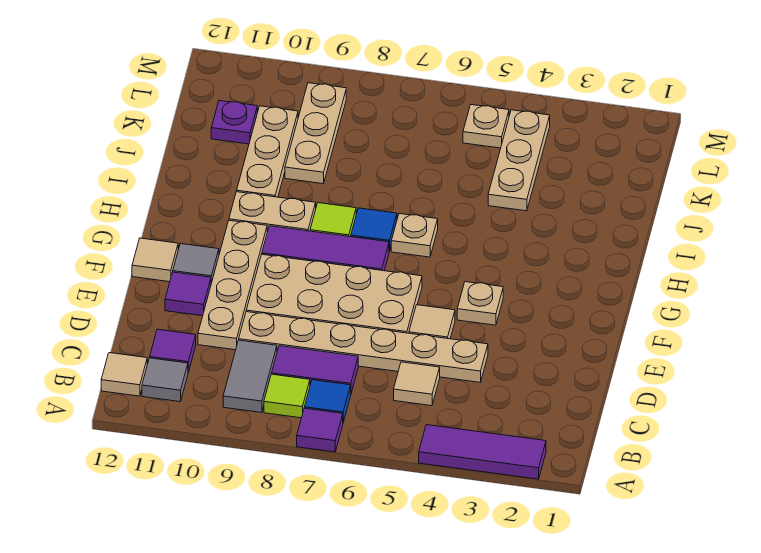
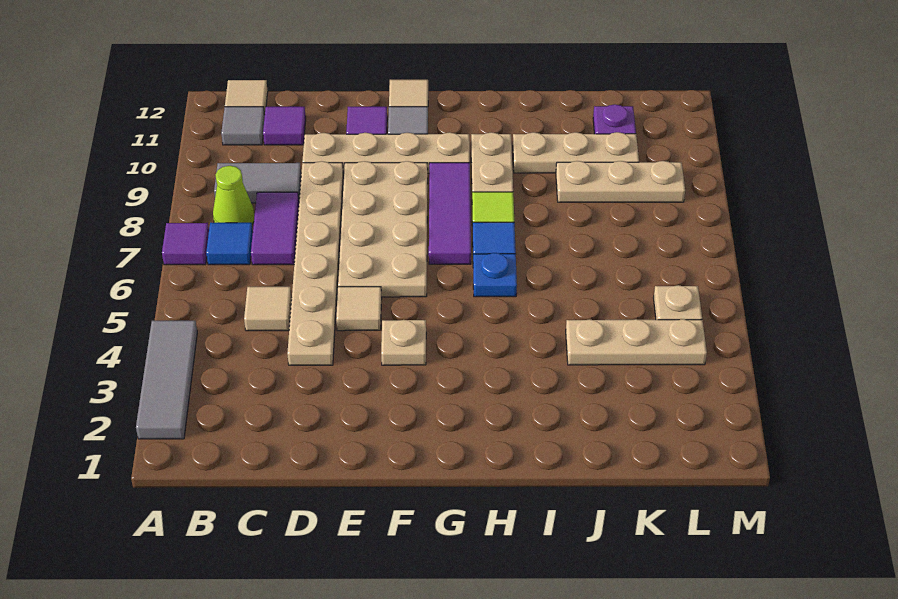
purple 1x3 tile [419,425,546,479] -> grey 1x3 tile [136,321,197,439]
lime 1x1 tile [264,374,310,418] -> lime 1x1 cone [213,166,254,224]
tan 1x1 plate [391,214,438,257] -> blue 1x1 plate [473,253,517,297]

